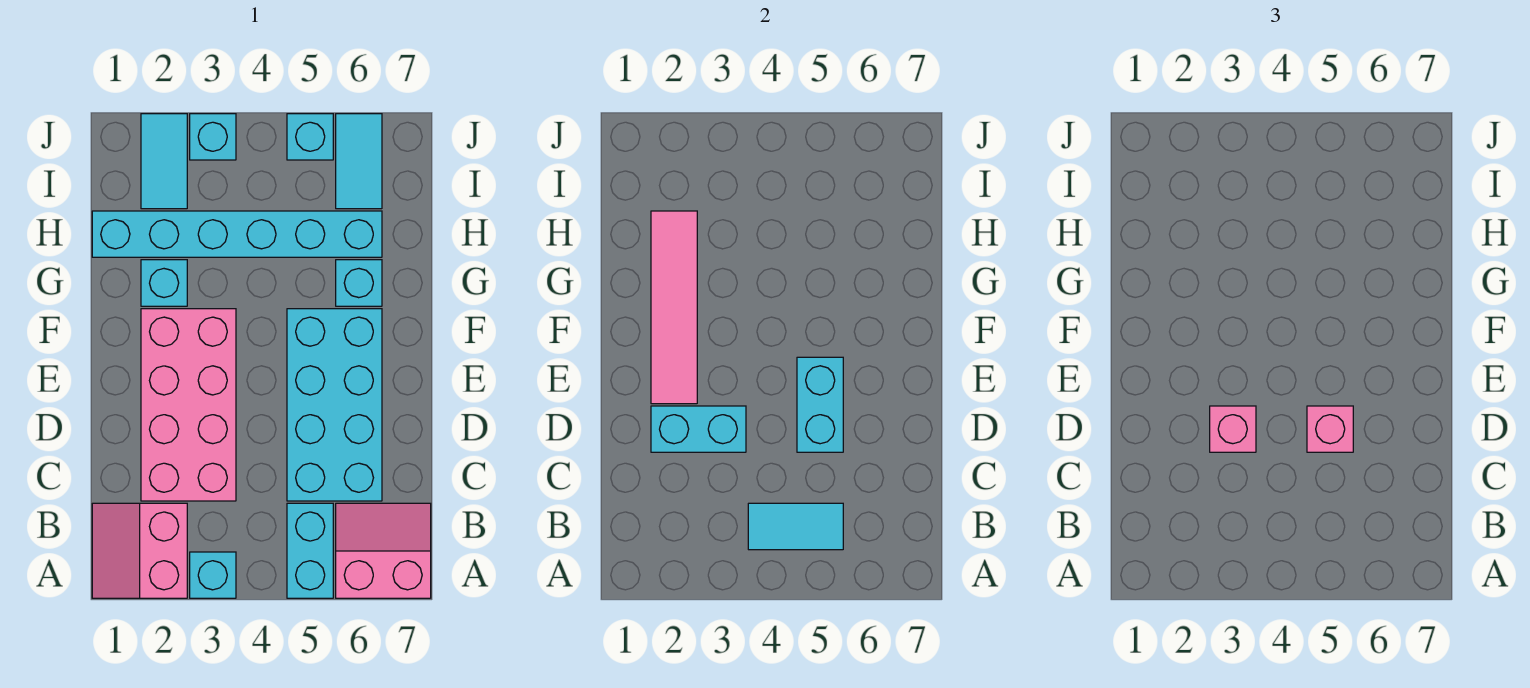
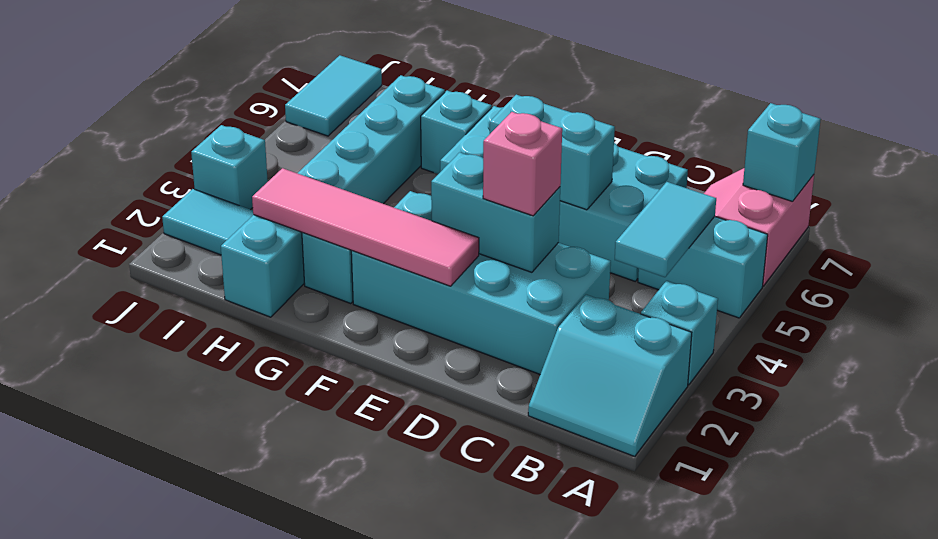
pink 2x2 slope [92,503,187,598] -> cyan 2x2 slope [528,295,692,456]
pink 2x4 brick [141,309,236,501] -> cyan 2x4 brick [351,191,611,374]
cyan 1x2 brick [651,406,746,452] -> cyan 1x2 brick turned to [431,152,560,272]
pink 1x1 brick [1307,406,1353,452] -> none
cyan 1x2 tile [336,114,382,209] -> cyan 1x2 tile turned to [285,55,382,136]
cyan 1x1 brick [287,114,333,160] -> cyan 1x1 brick moved to [743,103,821,202]

